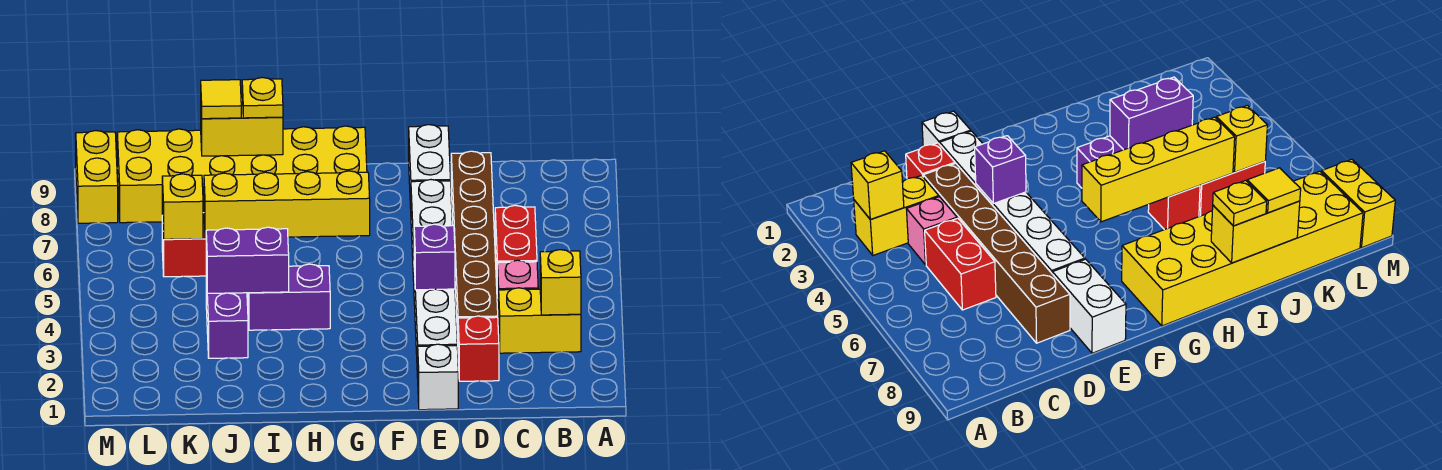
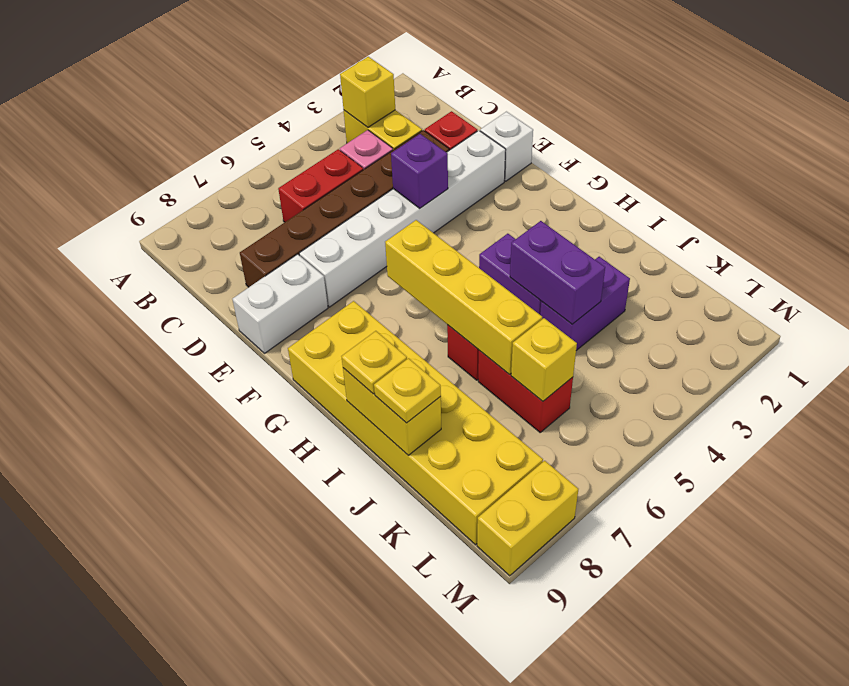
yellow 1x1 tile [201,80,241,119] -> yellow 1x1 plate [374,358,441,423]

